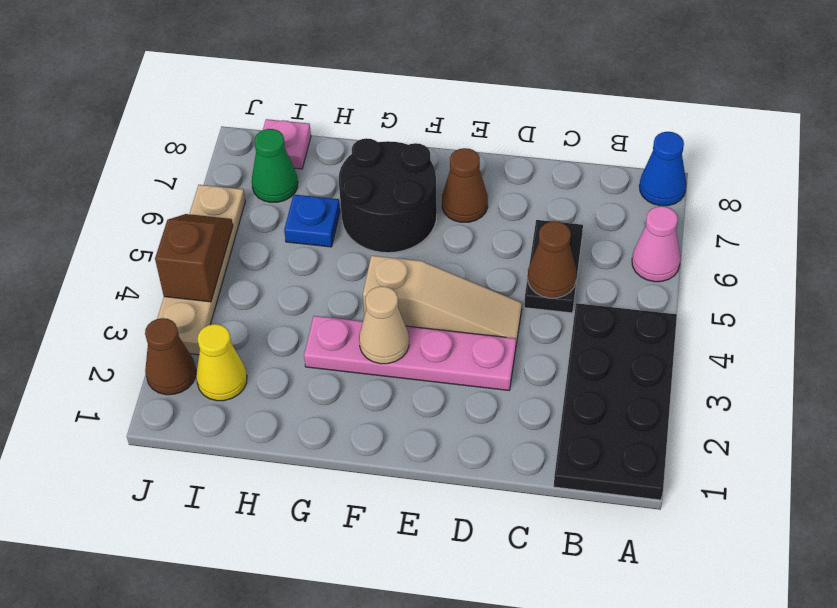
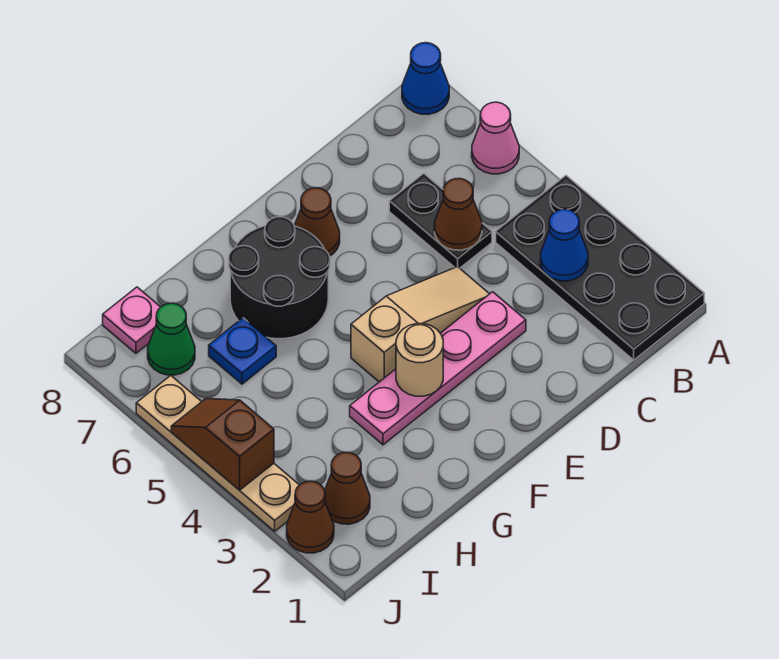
none -> blue 1x1 cone [541,209,588,281]
tan 1x1 cone [359,286,409,364] -> tan 1x1 round brick [396,324,443,396]
yellow 1x1 cone [196,324,247,401] -> brown 1x1 cone [325,453,370,524]

